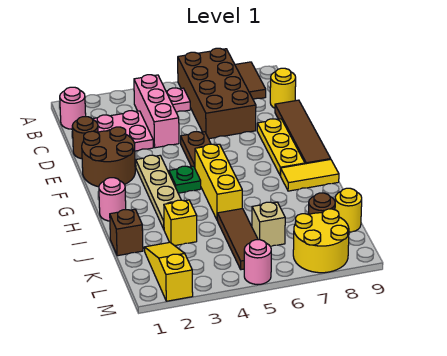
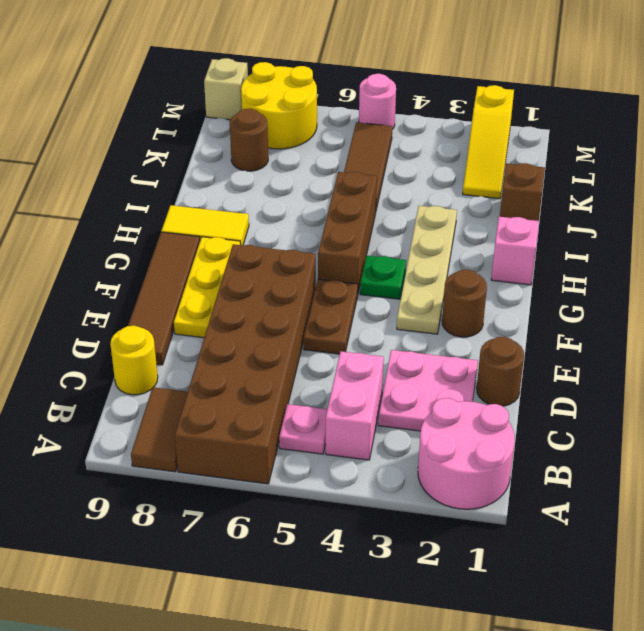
brown 2x4 brick [178,48,256,139] -> brown 2x6 brick [175,244,316,484]
pink 1x1 round brick [60,87,86,129] -> pink 2x2 round brick [418,398,515,509]
pink 1x3 brick [134,75,179,148] -> pink 1x2 brick [326,351,384,460]
brown 2x2 round brick [82,127,135,187] -> brown 1x1 round brick [442,270,487,337]
yellow 1x3 brick [195,144,242,221] -> brown 1x3 brick [318,172,377,292]
pink 1x1 round brick [99,178,126,221] -> pink 1x1 brick [491,217,539,285]
yellow 1x1 brick [164,200,197,246] -> none
tan 1x1 brick [252,202,285,246] -> tan 1x1 brick moved to [204,58,248,120]
yellow 1x1 round brick [335,188,362,232] -> none

